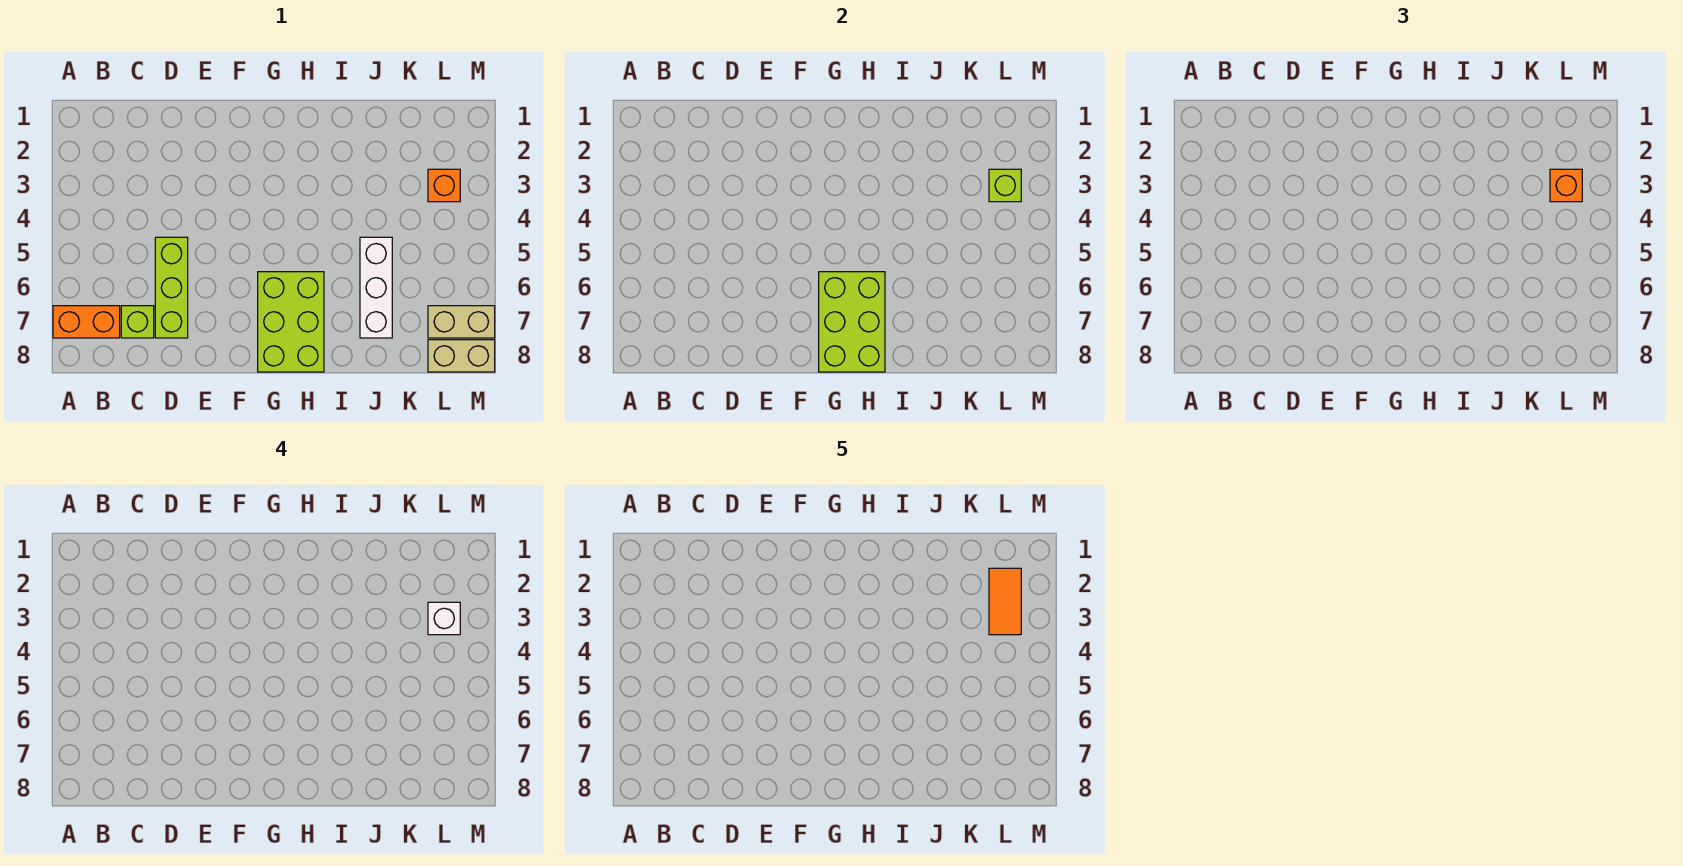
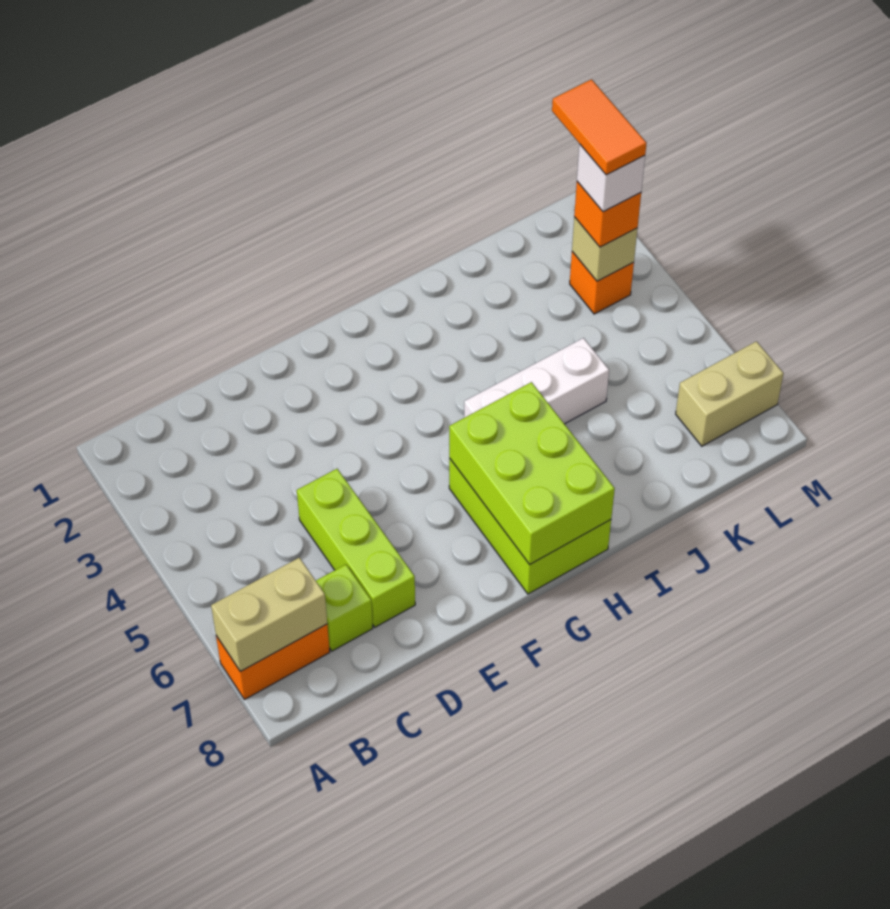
white 1x3 brick [360,237,392,338] -> white 1x3 brick turned to [464,338,609,424]
lime 1x1 brick [989,169,1021,202] -> tan 1x1 brick [572,217,638,281]
tan 1x2 brick [428,340,495,372] -> tan 1x2 brick moved to [211,558,327,672]

